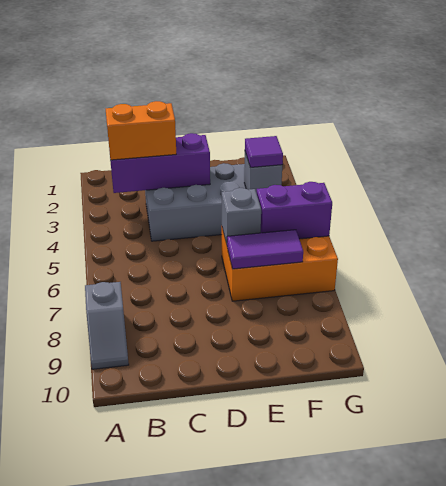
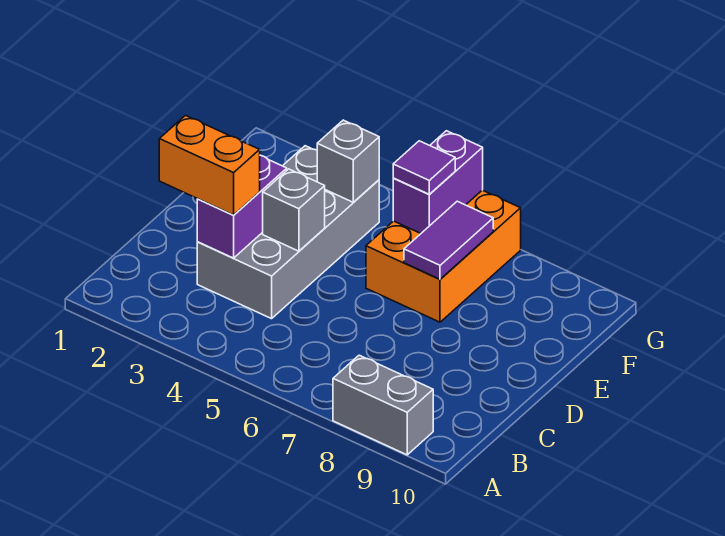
grey 1x2 slope [85,282,129,369] -> grey 1x2 brick [333,355,433,455]
purple 1x3 brick [110,133,210,193] -> purple 1x2 brick [197,155,287,258]
orange 1x2 brick [106,101,176,160] -> orange 1x2 brick turned to [159,116,260,215]
grey 1x1 brick [222,188,261,245] -> grey 1x1 brick moved to [263,169,325,251]
purple 1x1 tile [245,136,283,168] -> purple 1x1 tile moved to [393,141,455,194]

